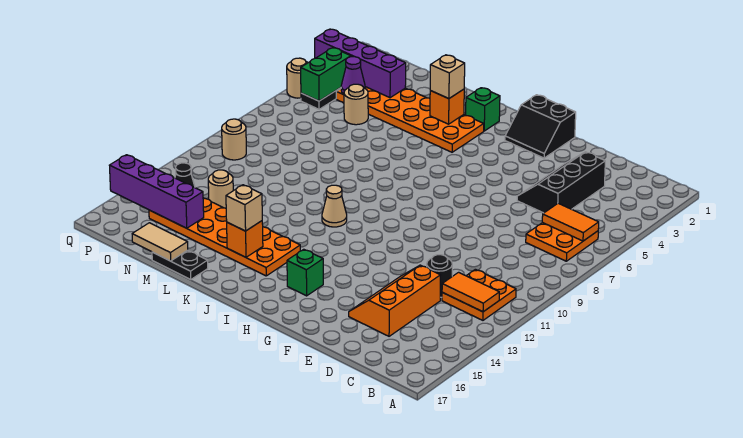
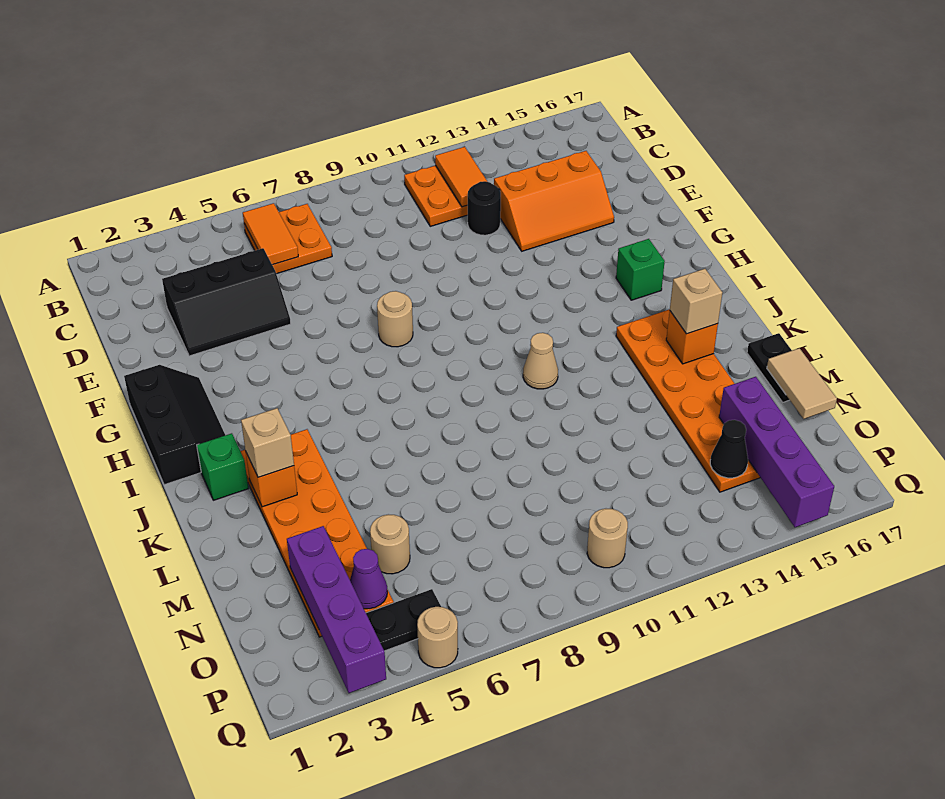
black 2x2 slope [505,95,576,158] -> black 2x3 slope [124,365,225,485]
tan 1x1 round brick [208,170,233,208] -> tan 1x1 round brick moved to [377,291,413,347]
green 1x2 brick [301,48,351,101] -> none

